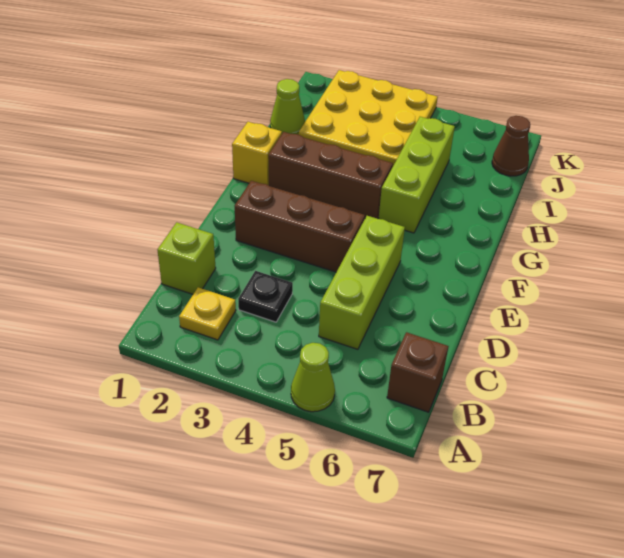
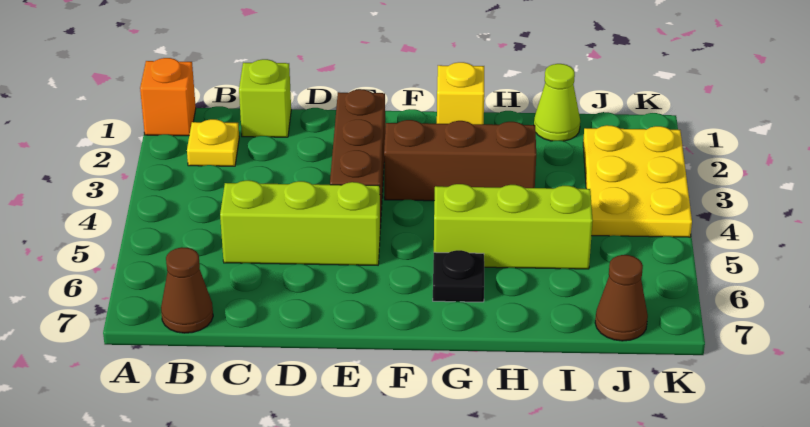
none -> orange 1x1 brick [140,58,196,136]
lime 1x1 cone [291,343,335,412] -> none
brown 1x1 brick [387,332,449,412] -> brown 1x1 cone [161,247,213,333]
black 1x1 plate [238,271,293,322] -> black 1x1 plate moved to [433,250,484,302]
brown 1x3 brick [268,132,393,219] -> brown 1x3 brick turned to [384,120,536,201]
yellow 3x3 plate [299,70,438,167] -> yellow 2x3 plate [583,125,692,237]

